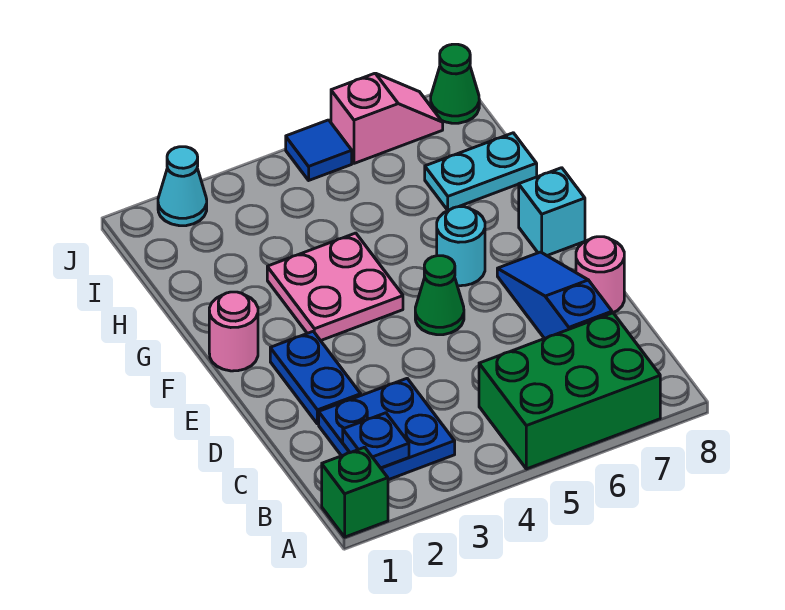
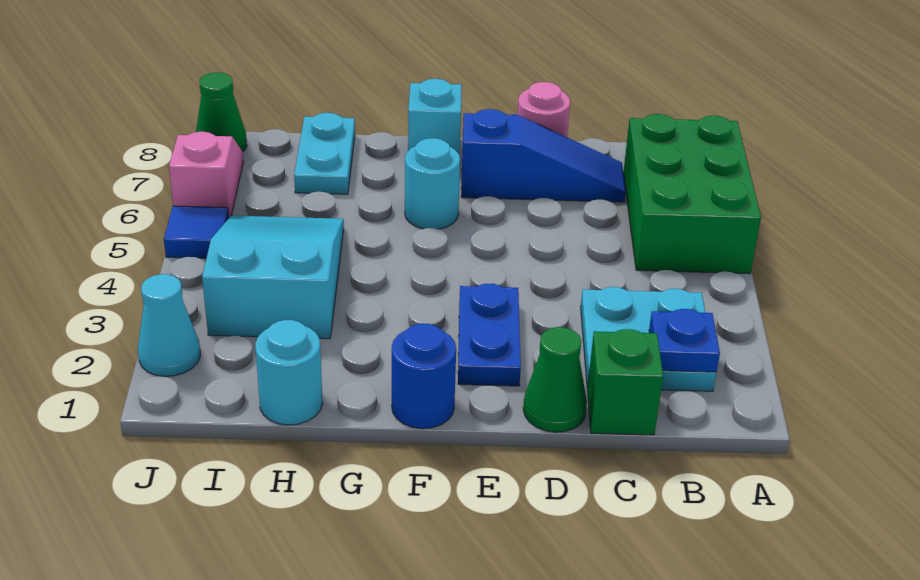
green 1x1 brick [322,447,388,537] -> green 1x1 brick moved to [587,329,663,435]
blue 2x2 plate [319,379,455,480] -> cyan 2x2 plate [581,287,716,391]
blue 1x3 slope [497,252,612,339] -> blue 1x3 slope turned to [461,109,626,202]
blue 1x2 plate [270,331,361,424] -> blue 1x2 plate turned to [458,284,521,386]
green 1x1 cone [415,256,464,335] -> green 1x1 cone moved to [523,327,587,432]
pink 1x1 round brick [209,292,258,371] -> blue 1x1 round brick [392,324,456,429]
pink 2x2 plate [267,233,403,341] -> none
none -> cyan 1x1 round brick [255,320,323,425]
none -> cyan 2x3 slope [202,216,344,339]

